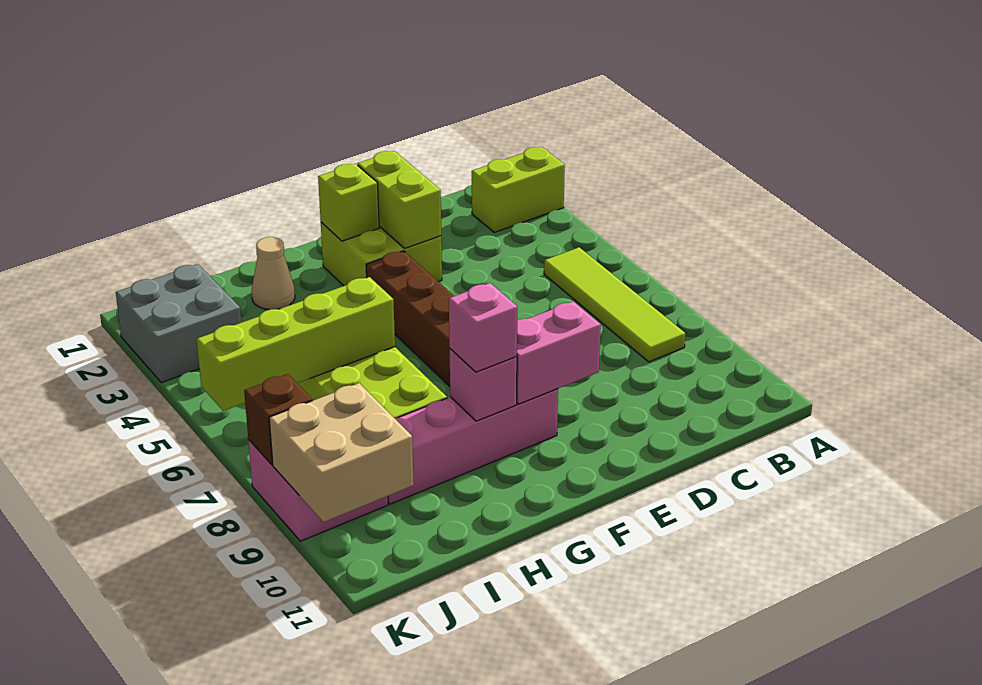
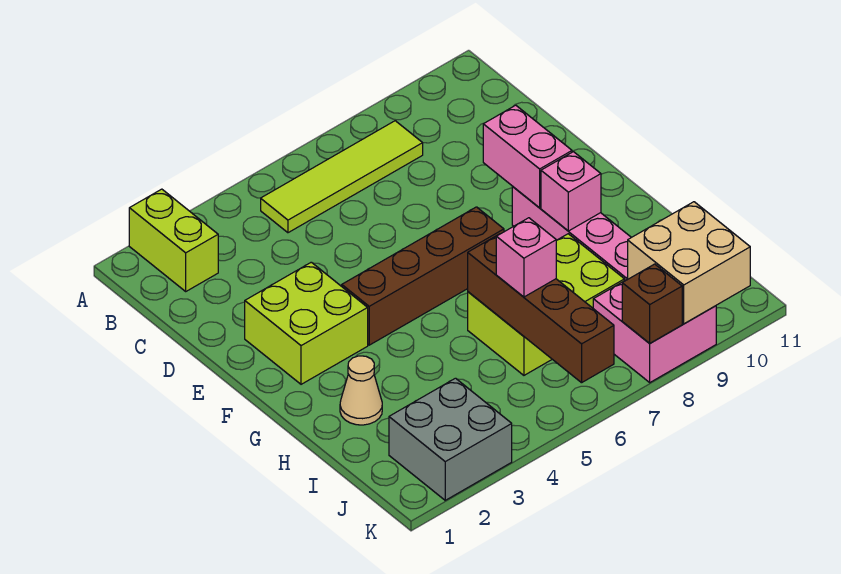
lime 1x2 brick [357,151,441,249] -> none
lime 1x1 brick [318,164,379,241] -> none
pink 1x1 brick [449,283,517,372] -> pink 1x1 brick moved to [496,218,556,297]
lime 1x4 brick [197,277,395,411] -> brown 1x4 brick [468,234,614,383]

